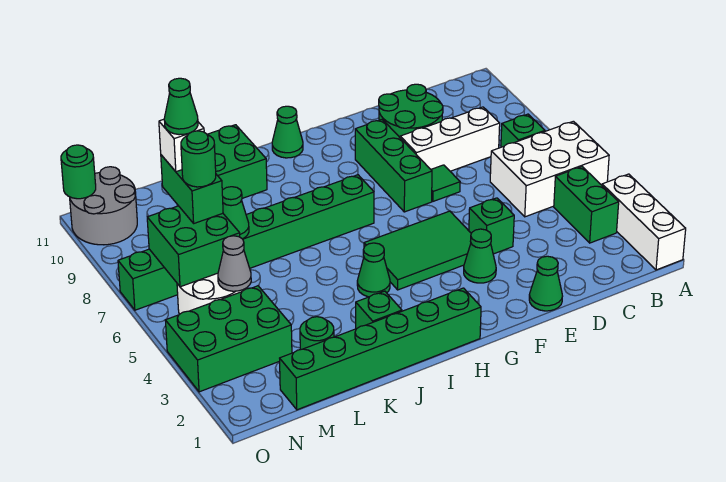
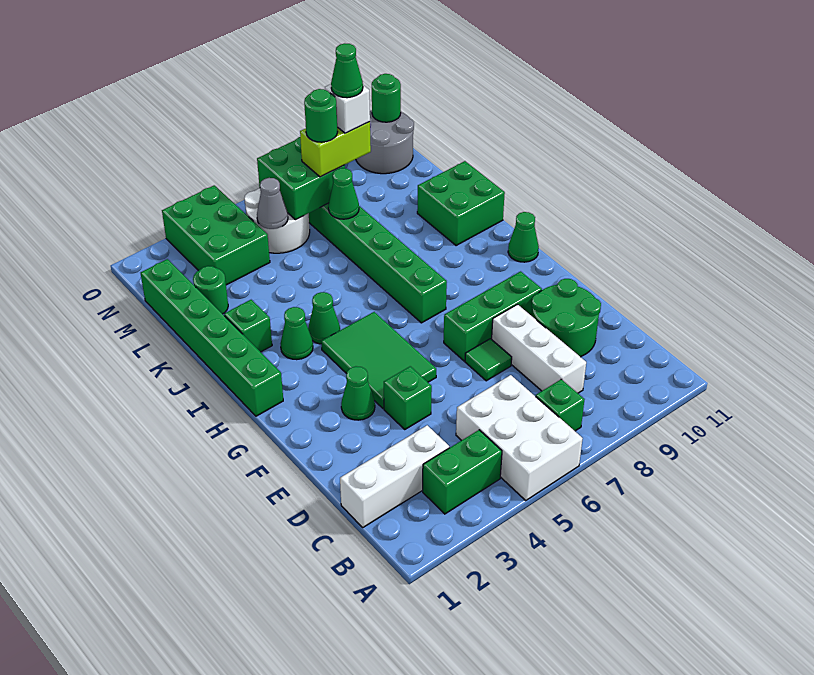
white 1x3 brick [602,174,686,270] -> white 1x3 brick moved to [340,425,449,527]
green 1x1 cone [529,256,562,311] -> green 1x1 cone moved to [280,307,313,360]
green 1x2 brick [161,155,223,223] -> lime 1x2 brick [300,122,371,177]

